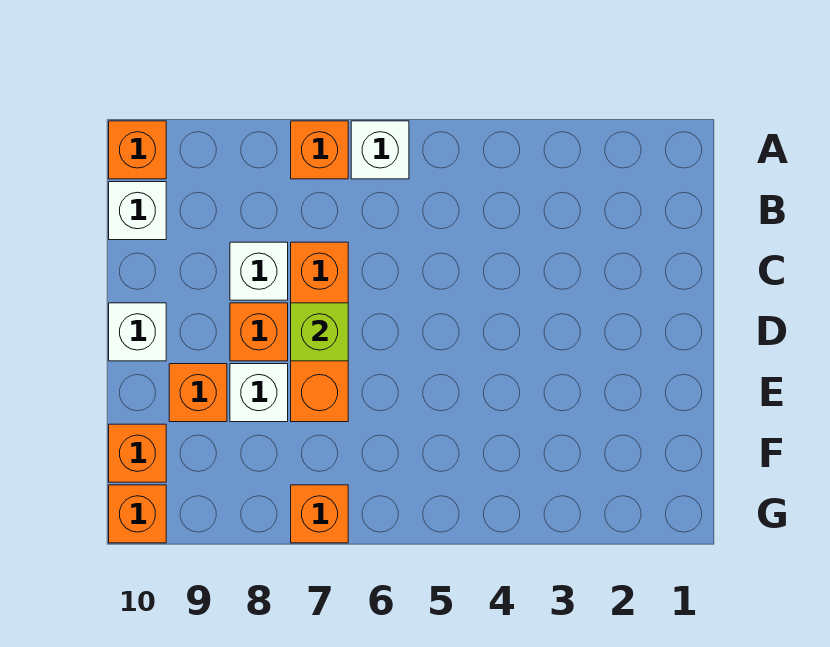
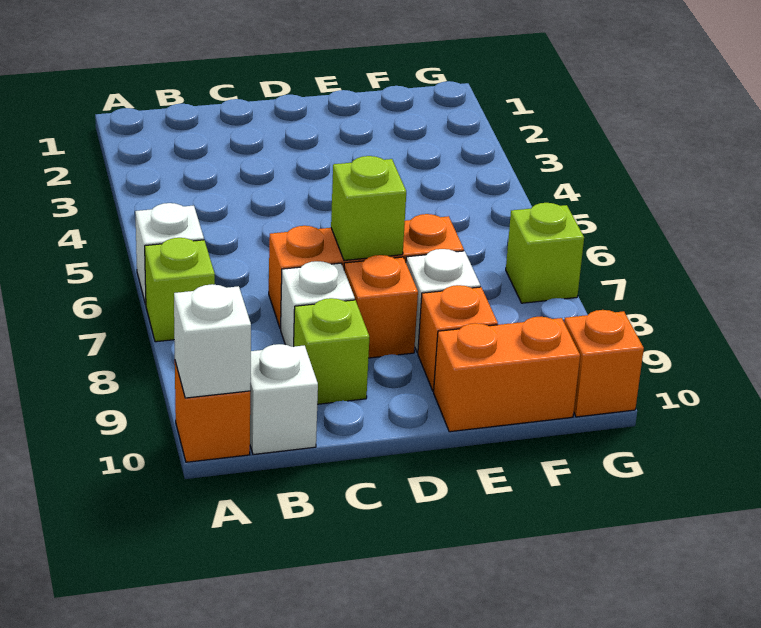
orange 1x1 brick [291,121,348,179] -> lime 1x1 brick [145,238,215,342]
none -> lime 1x1 brick [294,298,369,404]
white 1x1 brick [109,303,166,361] -> white 1x1 brick moved to [174,284,251,398]
orange 1x1 brick [109,424,166,482] -> orange 1x2 brick [434,317,580,432]
orange 1x1 brick [291,485,348,543] -> lime 1x1 brick [506,203,584,303]

